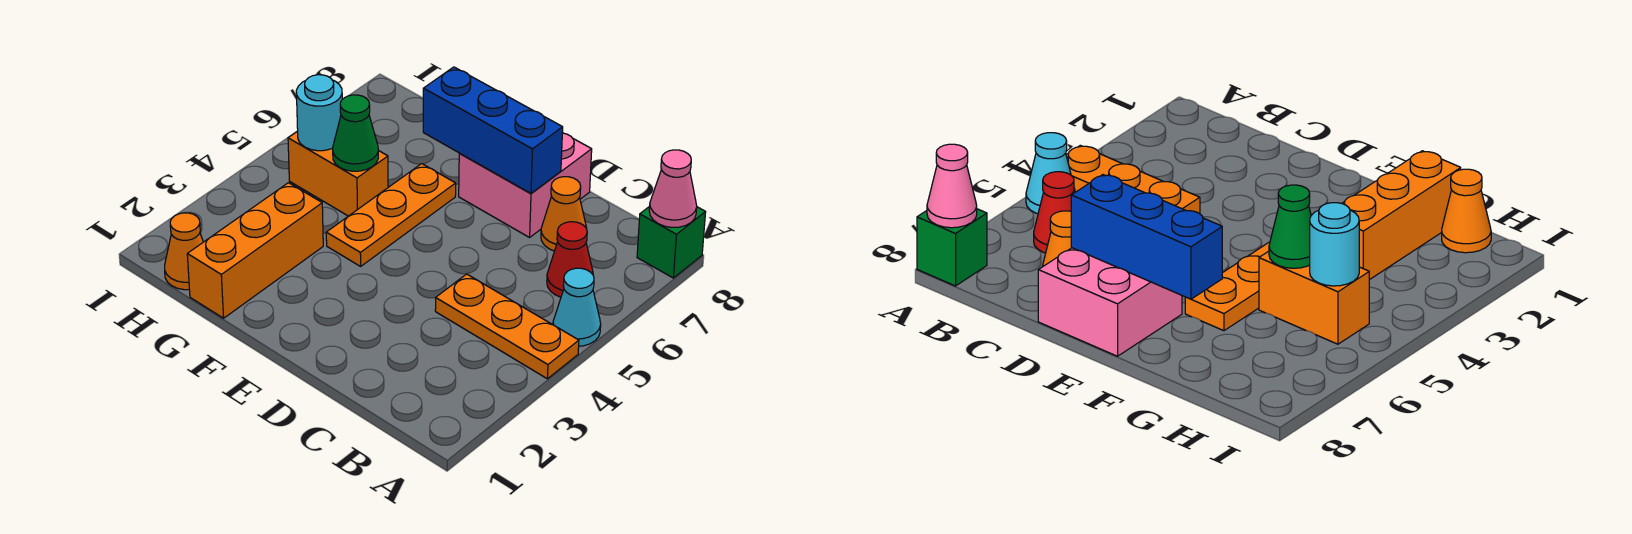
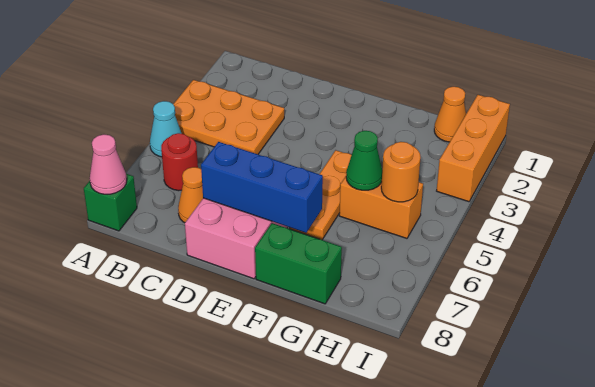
orange 1x3 plate [435,274,579,379] -> orange 2x3 plate [173,80,284,154]
red 1x1 cone [547,222,593,297] -> red 1x1 round brick [161,133,198,191]
none -> green 1x2 brick [255,223,342,304]
orange 1x3 brick [187,183,323,318] -> orange 1x3 brick moved to [437,95,510,202]
cyan 1x1 round brick [296,75,342,151] -> orange 1x1 round brick [381,142,421,202]

